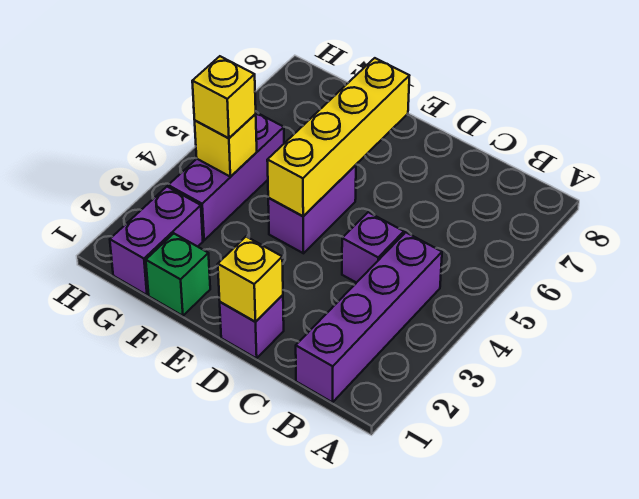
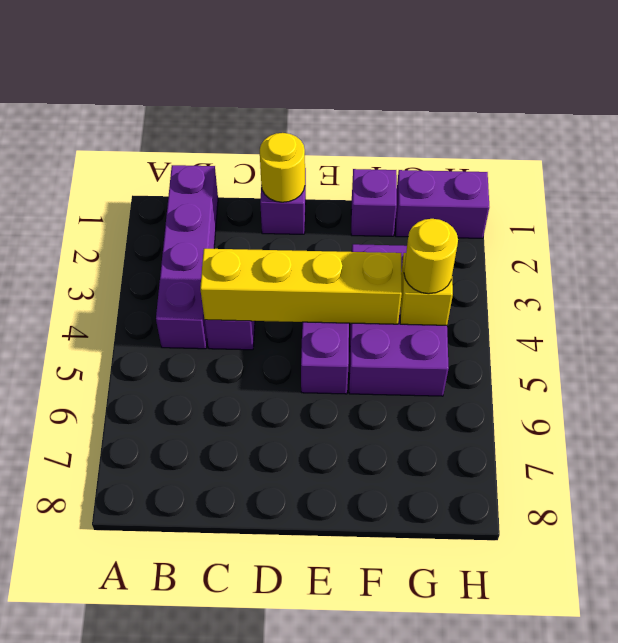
yellow 1x1 brick [218,237,283,322] -> yellow 1x1 round brick [260,133,305,202]
yellow 1x4 brick [267,58,409,216] -> yellow 1x4 brick turned to [200,249,402,324]
green 1x1 brick [146,234,210,316] -> purple 1x1 brick [351,169,397,236]
purple 1x2 brick [110,187,203,295] -> purple 1x2 brick turned to [396,170,489,238]
purple 1x3 brick [168,112,284,240] -> purple 2x3 brick [349,244,449,396]
yellow 1x1 brick [192,56,256,138] -> yellow 1x1 round brick [404,219,458,294]

